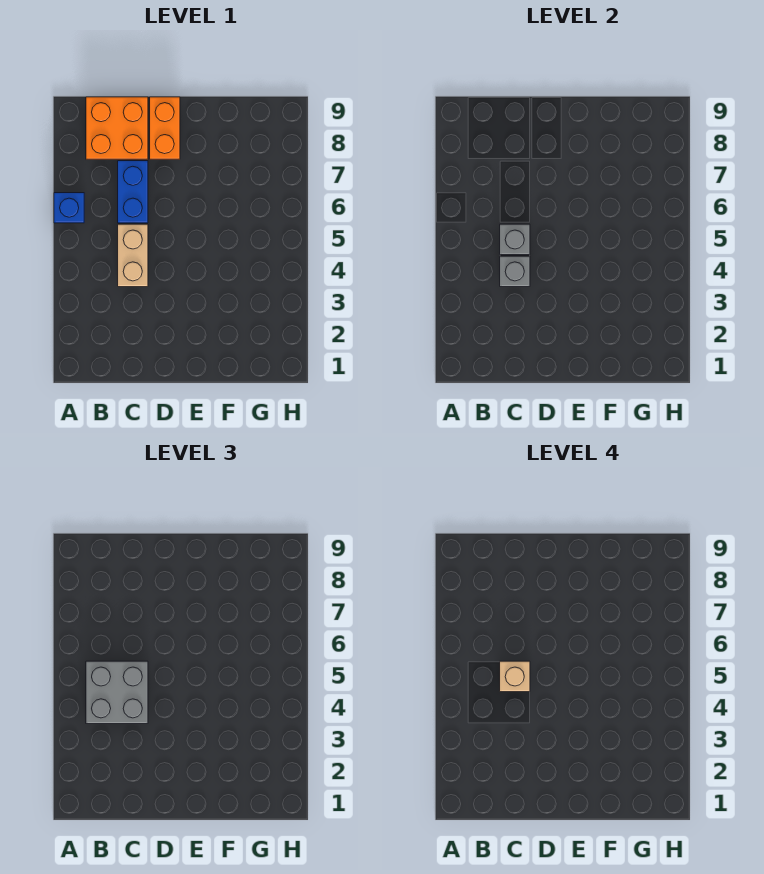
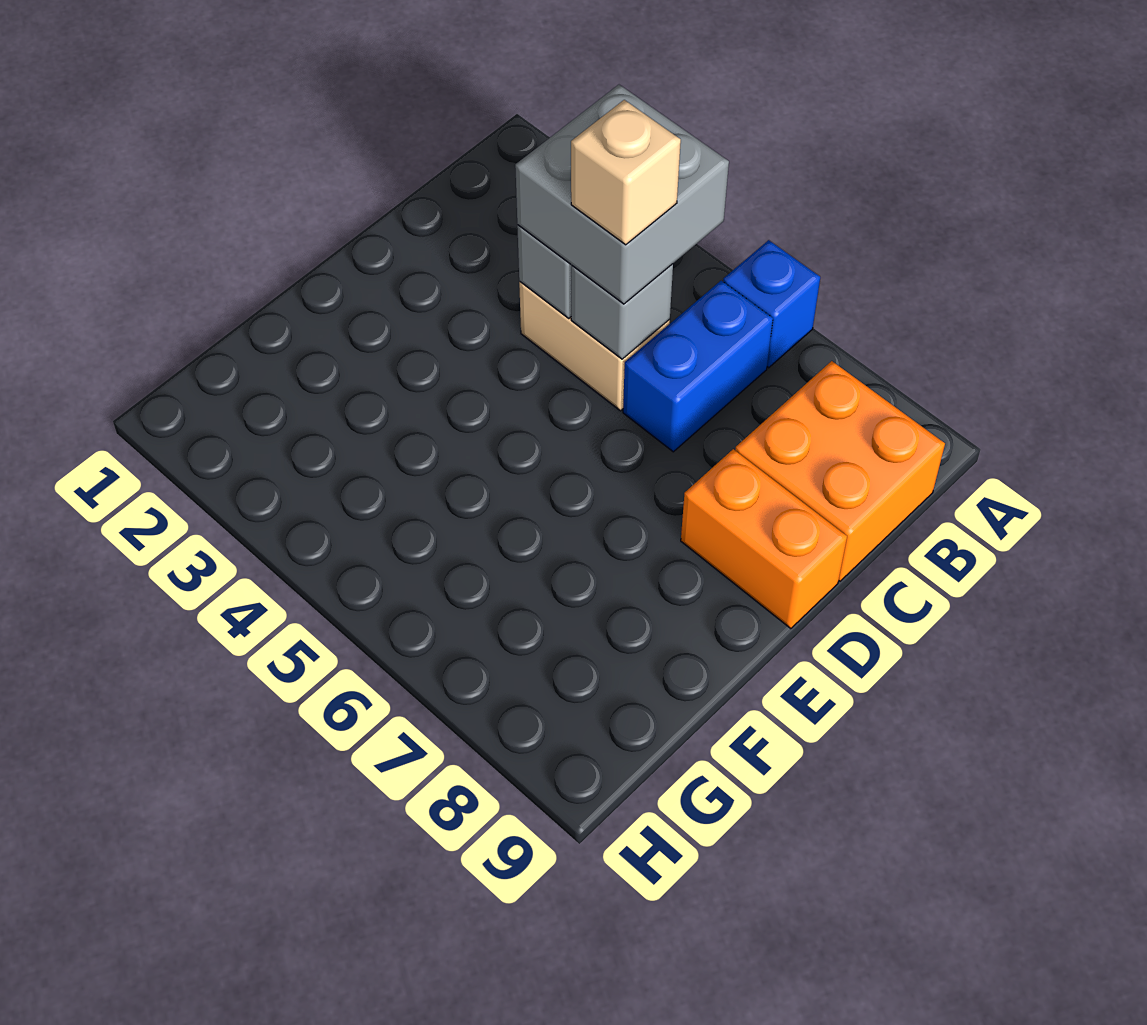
blue 1x2 brick [118,161,148,223] -> blue 1x2 brick turned to [623,281,773,452]

